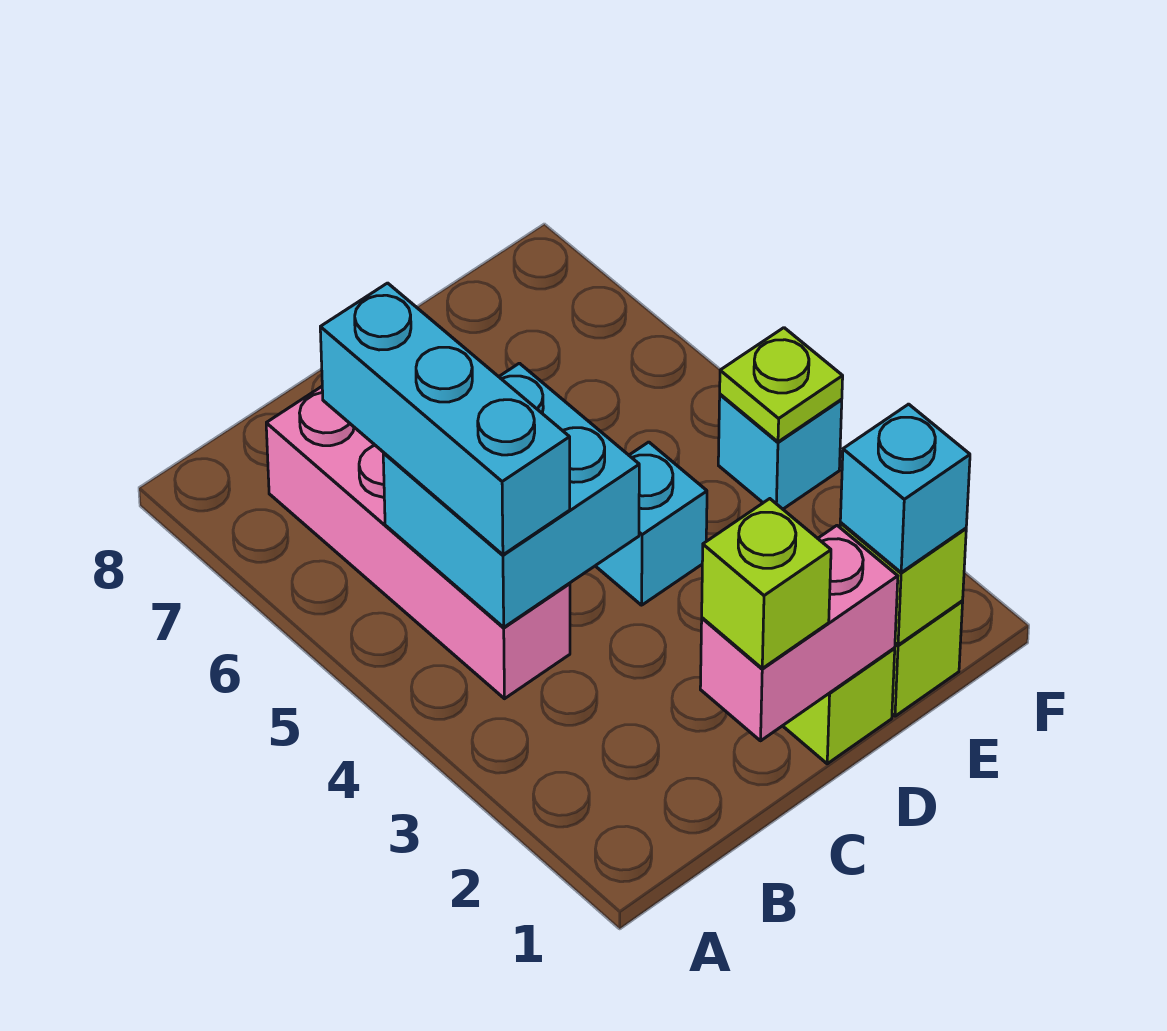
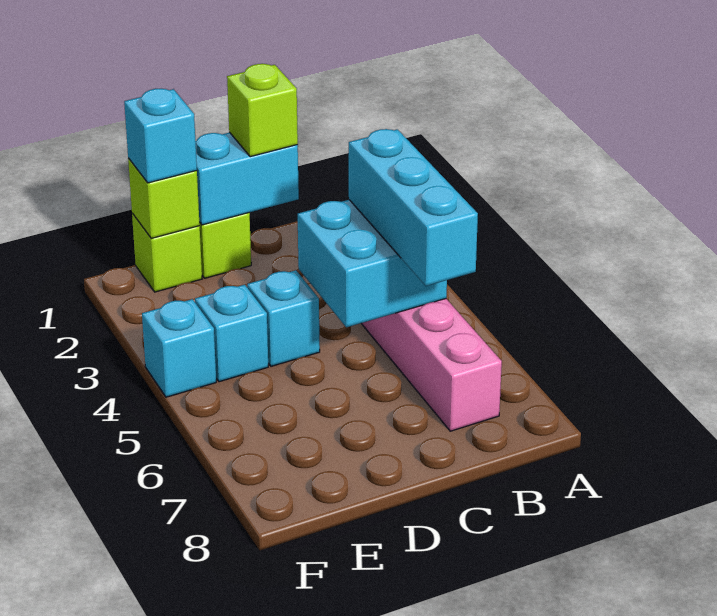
pink 1x2 brick [700,526,898,741] -> cyan 1x2 brick [195,132,299,225]
none -> cyan 1x1 brick [195,285,268,382]
lime 1x1 plate [720,328,843,442] -> none

